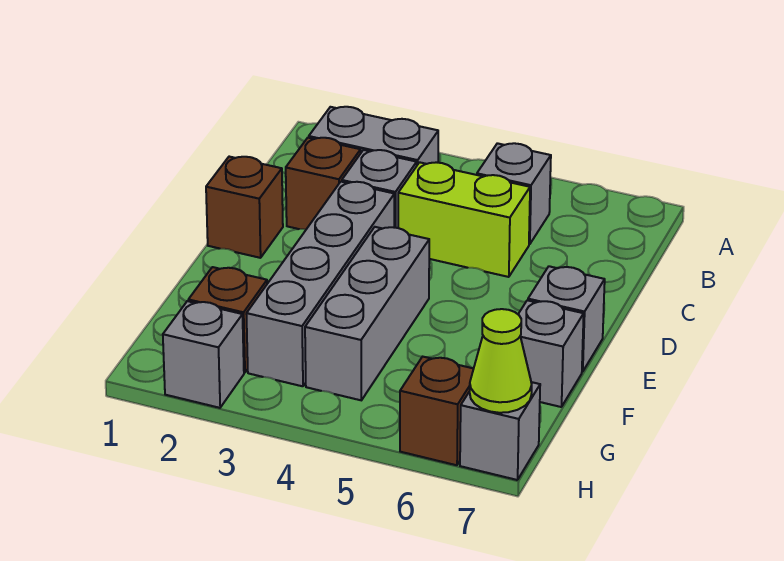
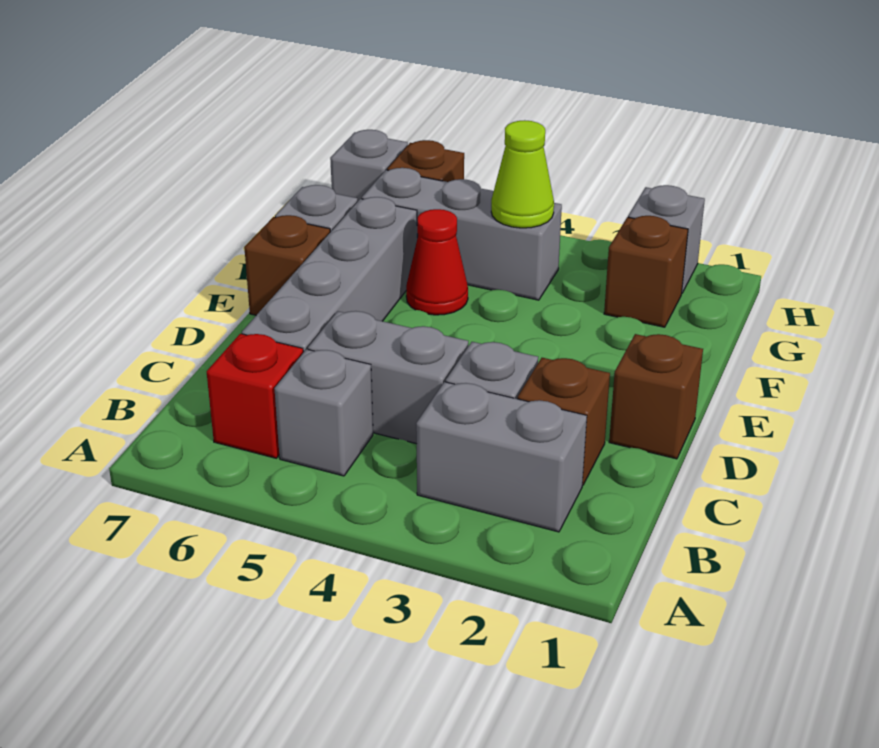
none -> red 1x1 brick [207,334,303,458]
lime 1x2 brick [398,162,530,277] -> grey 1x2 brick [308,311,468,444]
grey 1x4 brick [246,182,394,386] -> grey 1x4 brick moved to [242,197,417,353]
grey 1x3 brick [305,227,429,400] -> grey 1x3 brick turned to [362,168,562,300]
grey 1x1 brick [528,266,605,372] -> brown 1x1 brick [244,215,330,315]
none -> red 1x1 cone [406,209,468,315]
lime 1x1 cone [470,309,532,413] -> lime 1x1 cone moved to [491,120,554,228]

